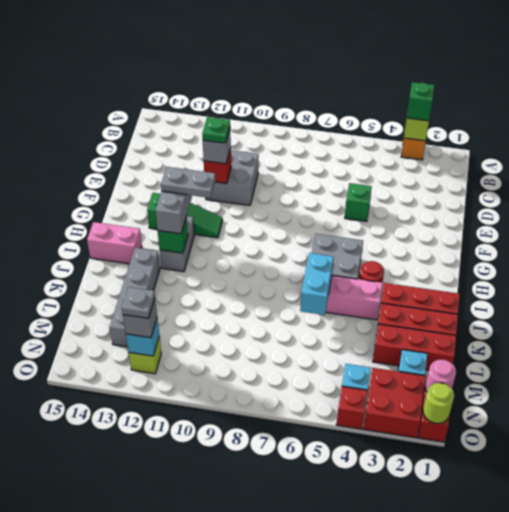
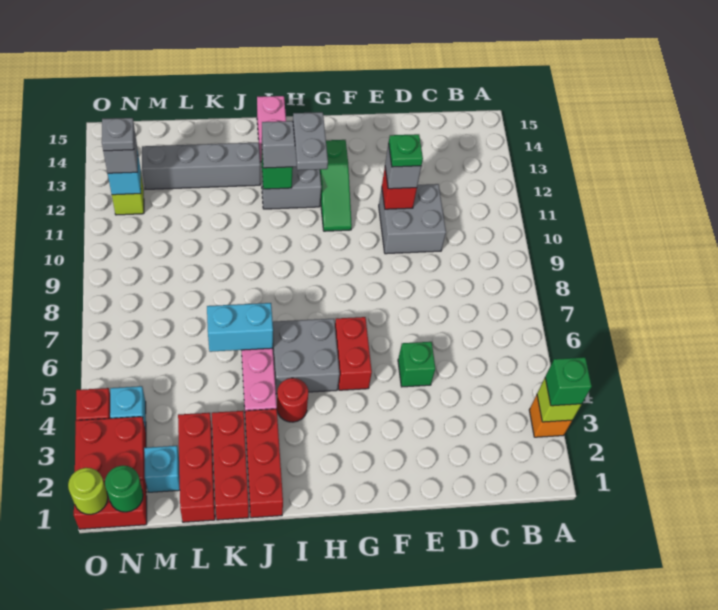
none -> red 1x2 brick [335,317,372,390]
pink 1x1 round brick [425,360,456,392] -> green 1x1 round brick [105,466,143,512]

